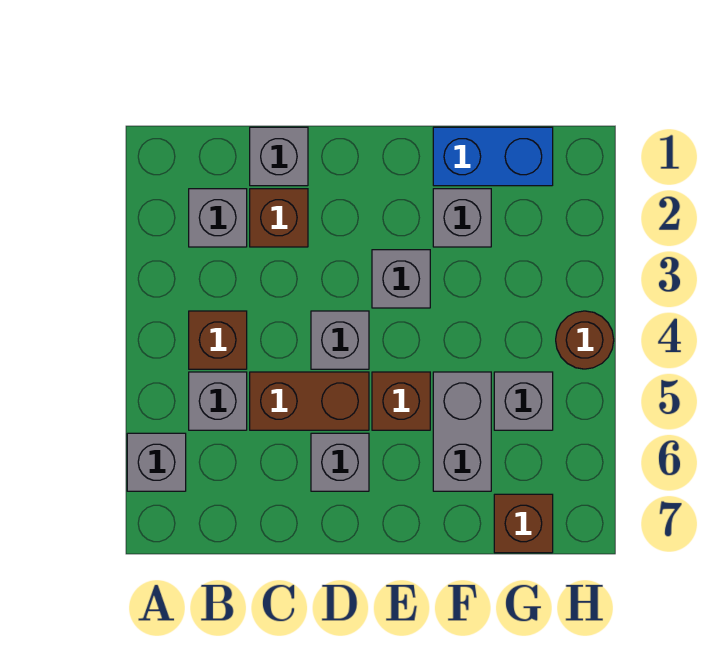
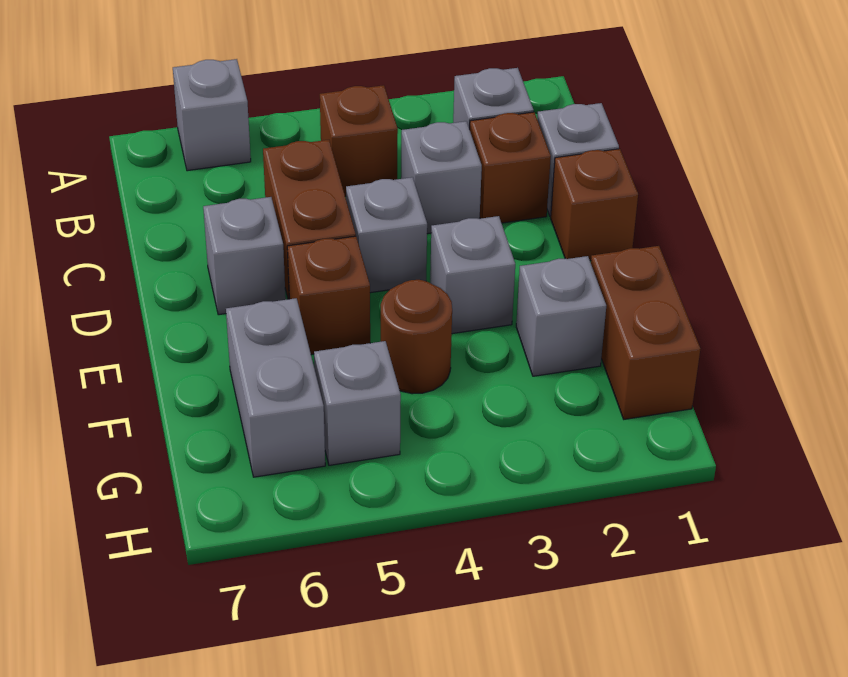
grey 1x1 brick [189,372,247,430] -> grey 1x1 brick moved to [401,121,482,234]
blue 1x2 brick [433,127,553,186] -> brown 1x2 brick [591,246,700,419]
grey 1x2 brick [433,372,491,491] -> grey 1x2 brick turned to [226,298,325,477]
brown 1x1 brick [494,494,553,553] -> brown 1x1 brick moved to [551,149,638,261]
brown 1x1 round brick [556,311,614,369] -> brown 1x1 round brick moved to [381,280,452,394]

